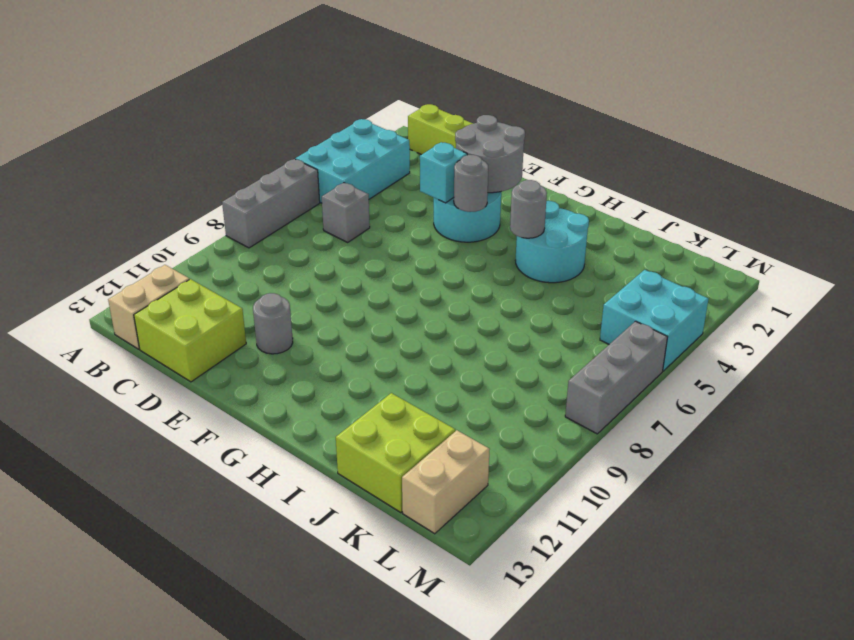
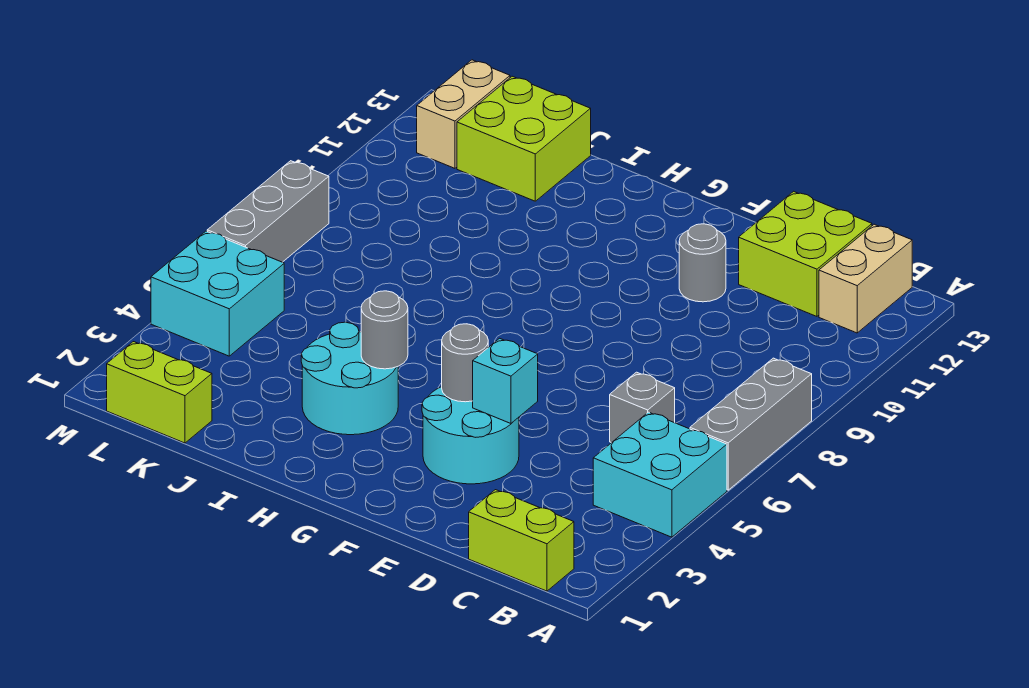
cyan 2x3 brick [296,119,410,203] -> cyan 2x2 brick [593,412,727,537]
grey 2x2 round brick [455,115,525,193] -> none
none -> lime 1x2 brick [107,342,212,443]

